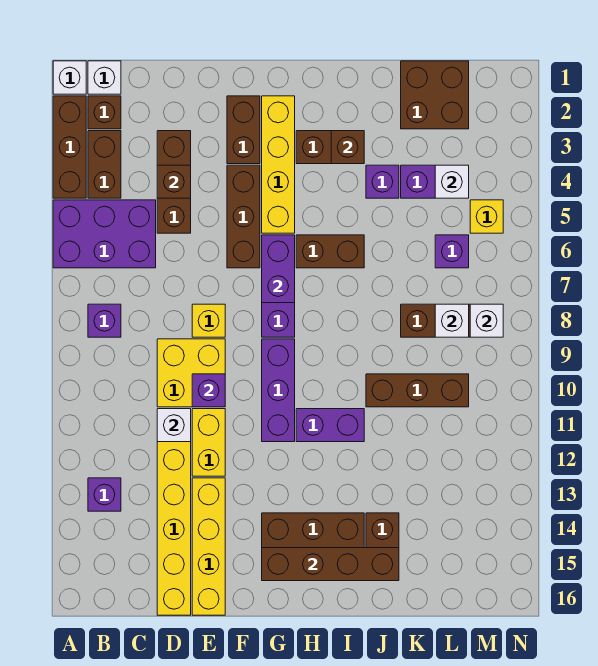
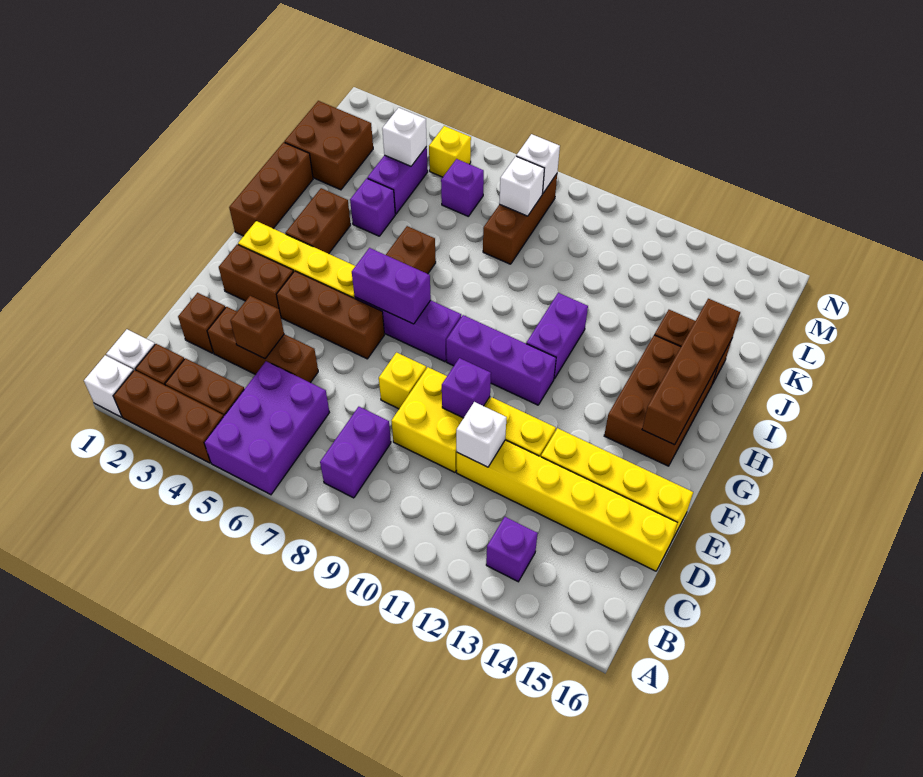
purple 1x1 brick [88,304,121,337] -> purple 1x2 brick [320,407,391,498]
brown 1x1 brick [331,131,364,164] -> brown 1x1 brick moved to [178,293,226,353]
brown 1x3 brick [366,374,469,407] -> brown 1x3 brick moved to [229,142,313,236]

